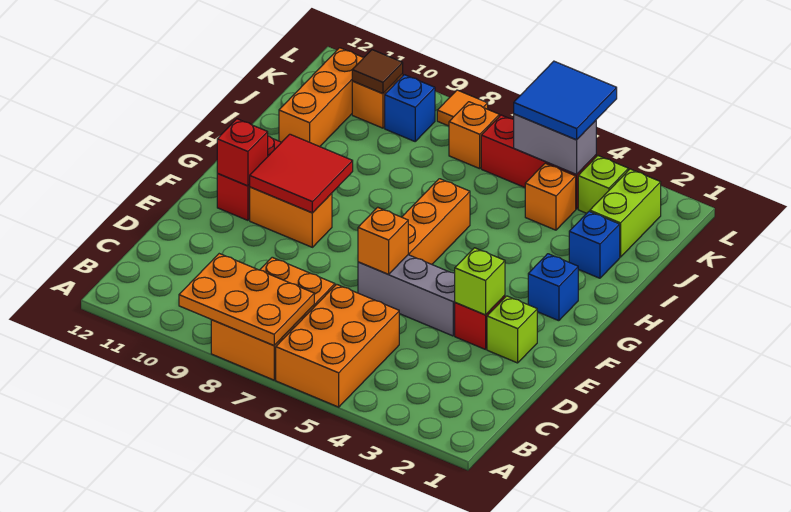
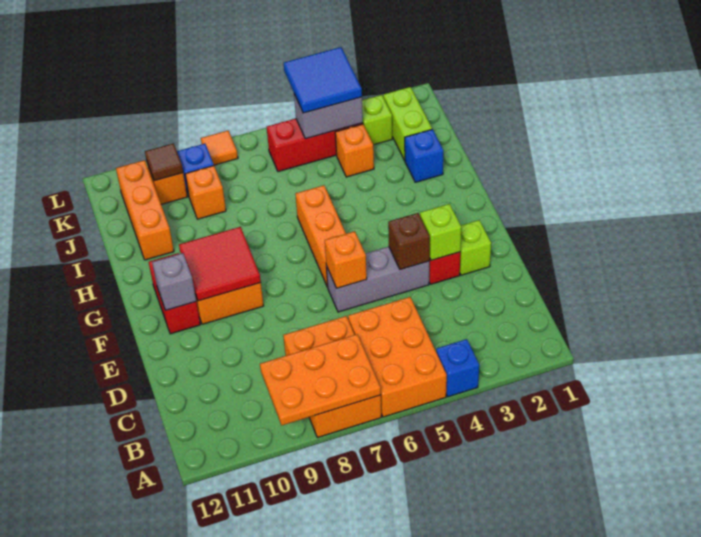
none -> brown 1x1 brick [388,213,430,270]
red 1x1 brick [217,119,268,186] -> grey 1x1 brick [152,253,196,310]
blue 1x1 brick [528,254,578,321] -> blue 1x1 brick moved to [436,339,479,397]
orange 1x1 brick [449,102,499,169] -> orange 1x1 brick moved to [185,166,226,219]

